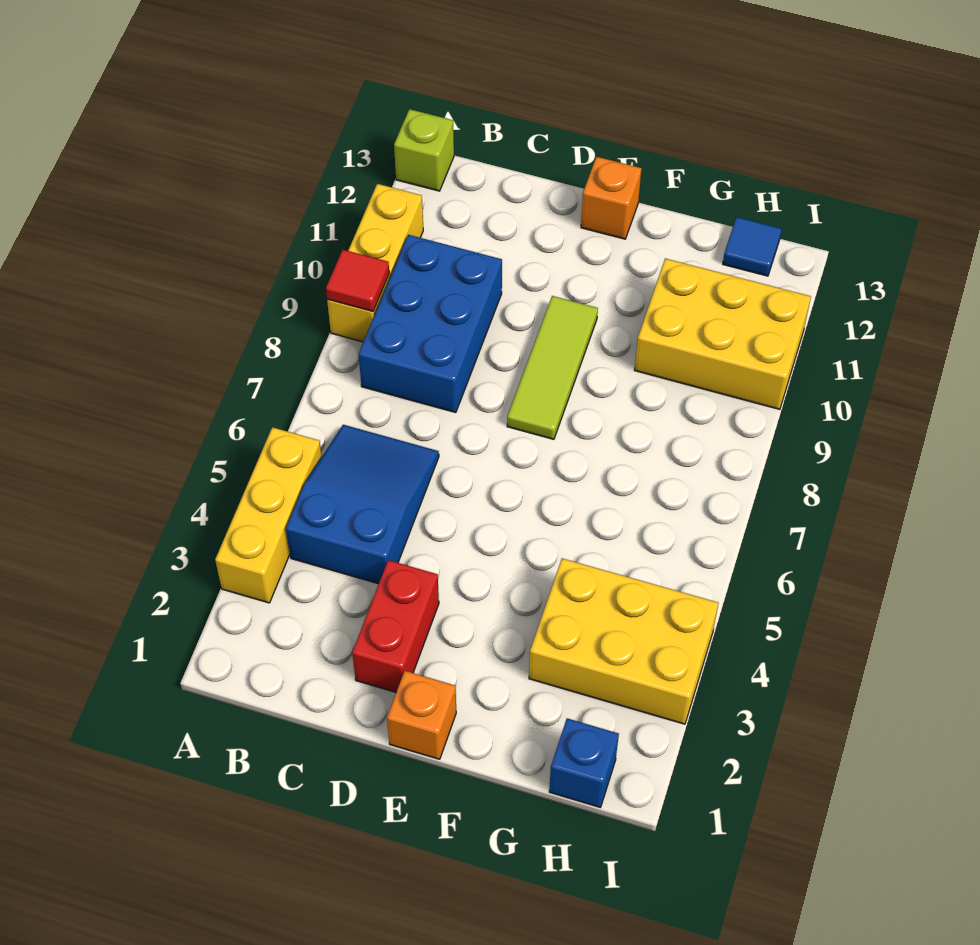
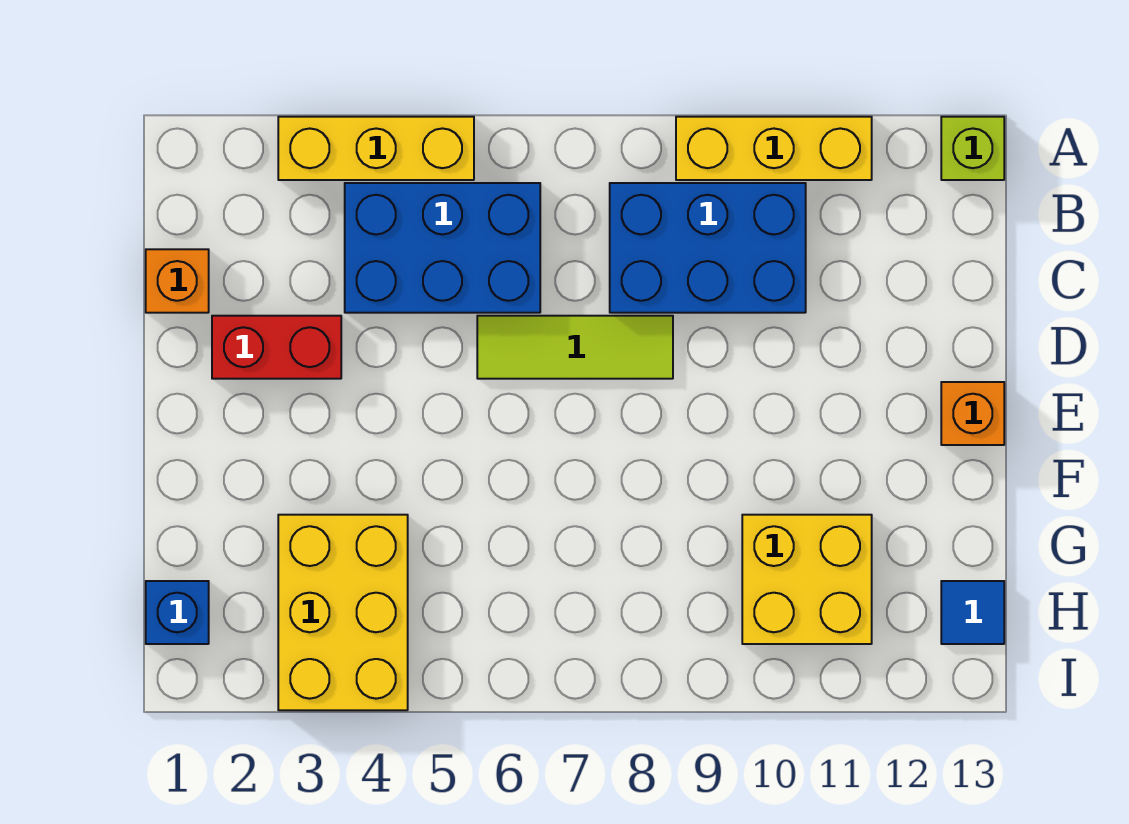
red 1x1 tile [326,250,389,311] -> none
blue 2x3 slope [286,425,439,584] -> blue 2x3 brick [345,183,540,313]
orange 1x1 brick [387,671,456,759] -> orange 1x1 brick moved to [146,249,209,313]
lime 1x3 tile [507,296,598,439] -> lime 1x3 tile moved to [477,316,673,379]
yellow 2x3 brick [635,258,811,409] -> yellow 2x2 brick [742,515,872,644]

